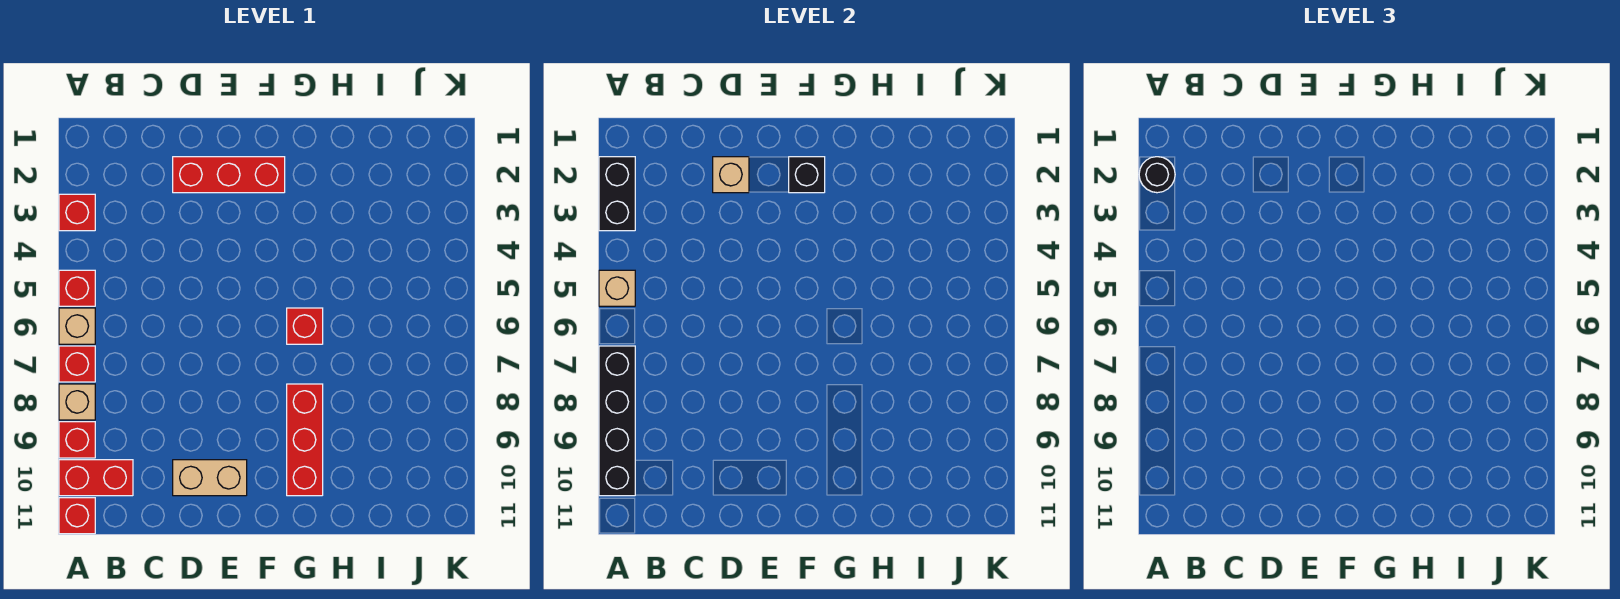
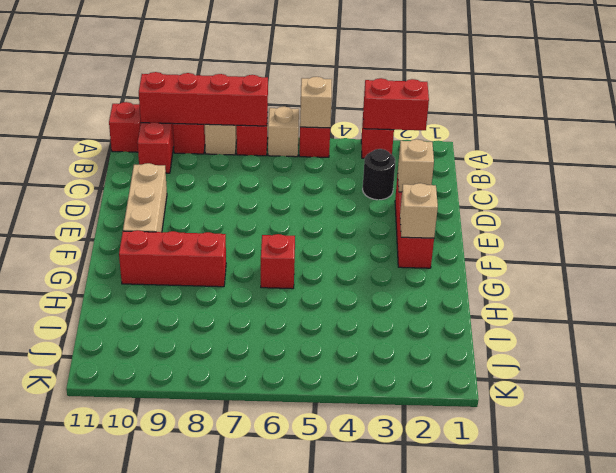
black 1x2 brick [599,157,635,231] -> red 1x2 brick [363,78,429,130]
black 1x1 round brick [1139,157,1175,193] -> black 1x1 round brick moved to [363,149,395,200]
black 1x4 brick [599,346,635,496] -> red 1x4 brick [139,72,268,126]
tan 1x2 brick [173,460,247,496] -> tan 1x3 brick [123,163,167,232]
black 1x1 brick [789,157,825,193] -> tan 1x1 brick [400,183,438,238]

